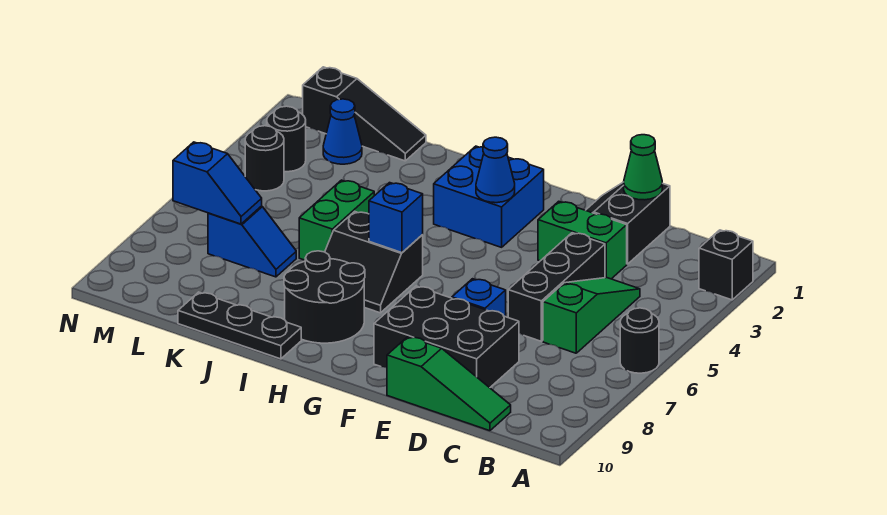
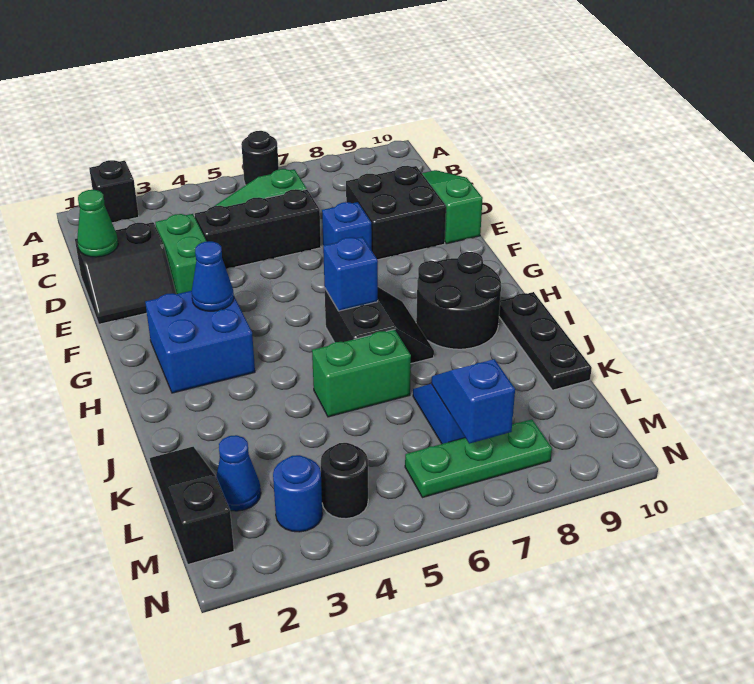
black 2x3 brick [374,286,519,388] -> black 2x2 brick [346,166,446,260]
black 1x1 round brick [267,106,306,172] -> blue 1x1 round brick [273,455,322,532]
none -> green 1x3 plate [405,419,552,498]

